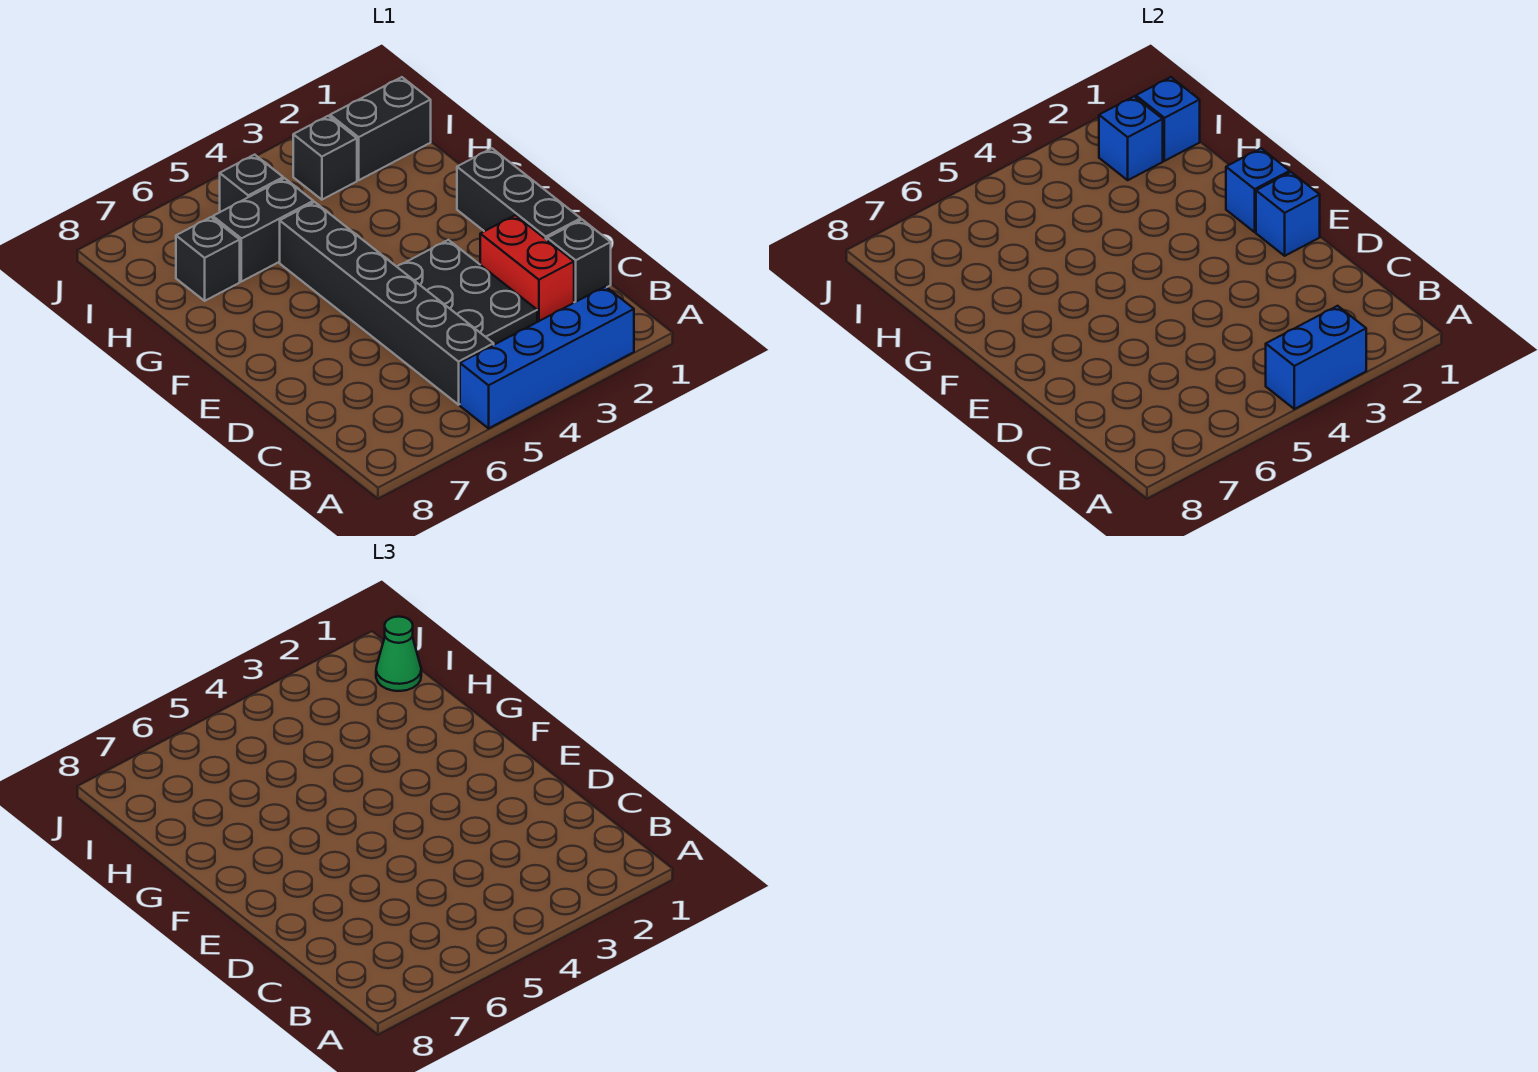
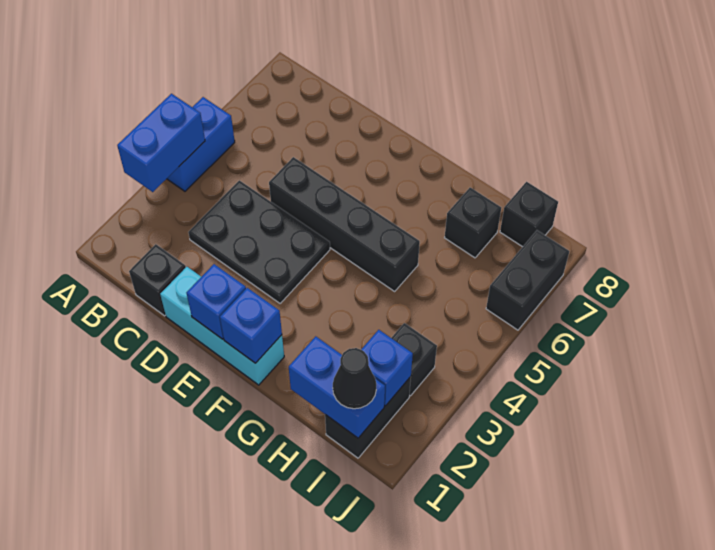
blue 1x4 brick [460,286,634,428] -> blue 1x2 brick [167,97,235,191]
black 1x6 brick [280,202,494,405] -> black 1x4 brick [269,157,420,291]
red 1x2 brick [480,215,574,322] -> none
black 1x3 brick [457,148,581,240] -> cyan 1x3 brick [160,267,284,385]
black 1x2 brick [213,178,313,282] -> black 1x2 brick moved to [486,230,569,330]
blue 1x1 brick [1136,77,1200,161] -> blue 1x2 brick [289,336,385,438]
green 1x1 cone [376,617,421,691] -> black 1x1 cone [333,348,376,409]
black 1x1 brick [220,155,283,212] -> black 1x1 brick moved to [500,182,558,247]

